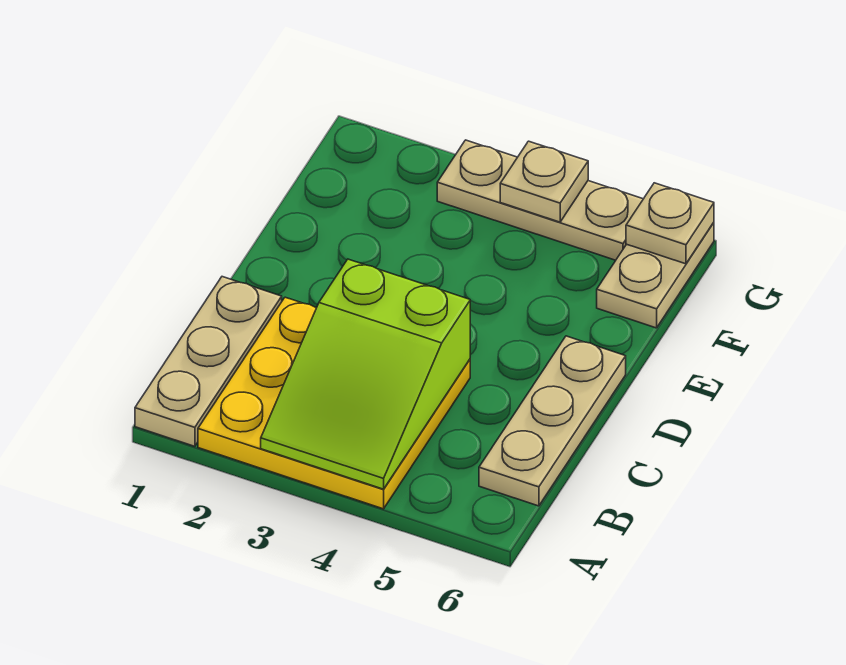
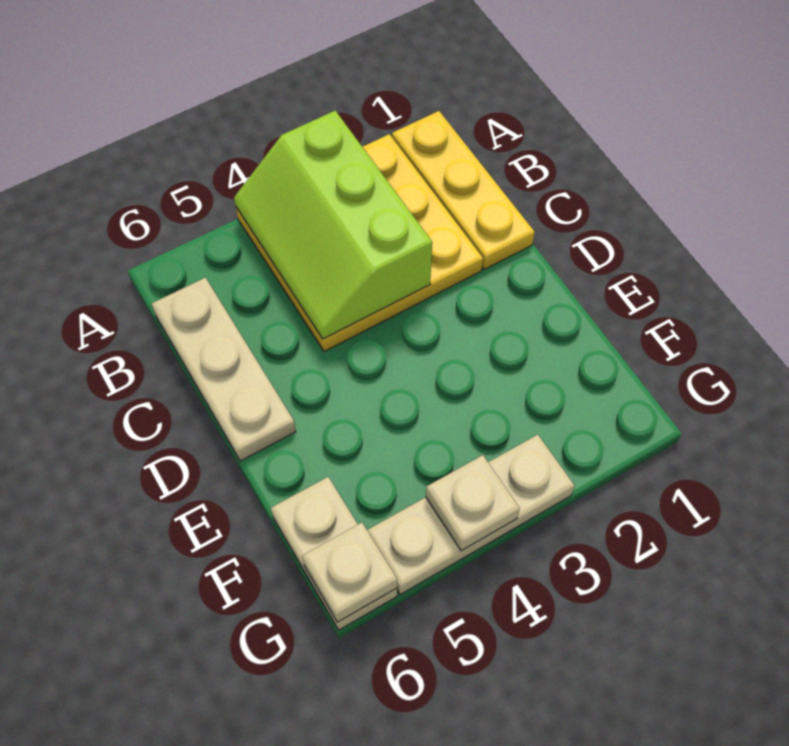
tan 1x3 plate [135,277,282,446] -> yellow 1x3 plate [392,111,535,270]
lime 2x3 slope [261,259,470,489] -> lime 2x3 slope turned to [234,111,432,339]

